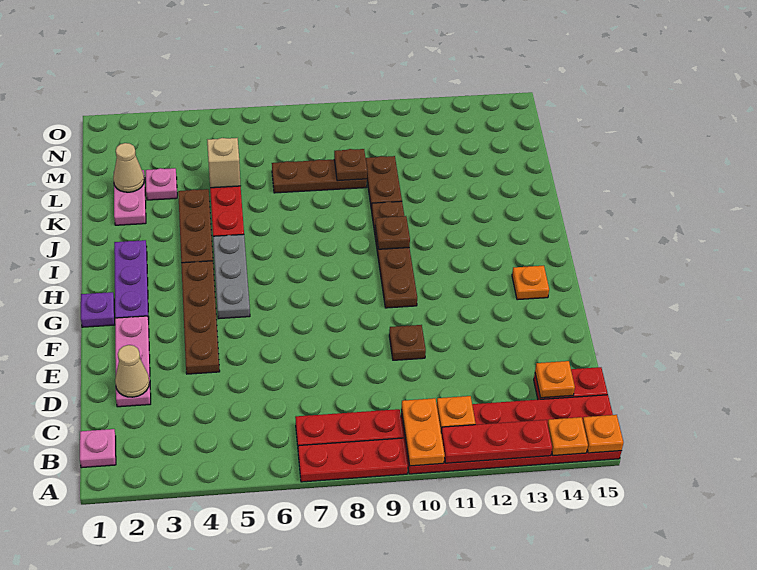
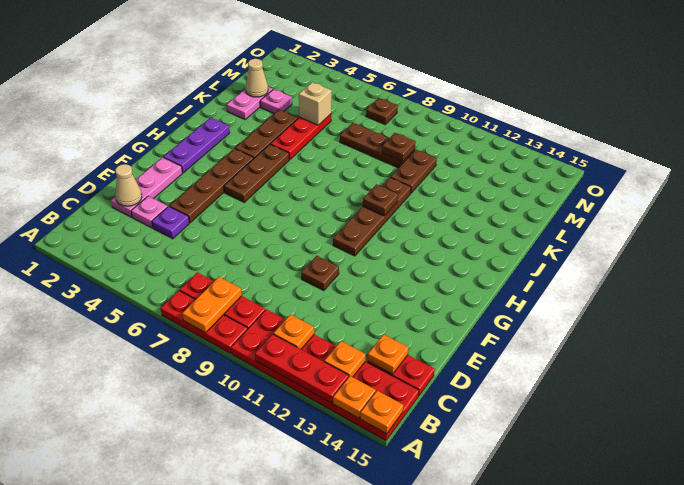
orange 1x2 plate [401,398,445,466] -> orange 1x2 plate moved to [182,277,242,333]
pink 1x1 plate [80,429,116,468] -> pink 1x1 plate moved to [131,196,168,228]
purple 1x1 plate [81,292,115,327] -> purple 1x1 plate moved to [152,206,189,239]
grey 1x3 plate [213,234,250,319] -> brown 1x3 plate [224,144,289,202]
orange 1x1 plate [512,266,549,300] -> orange 1x1 plate moved to [324,341,366,377]
none -> brown 1x1 plate [366,98,398,124]

